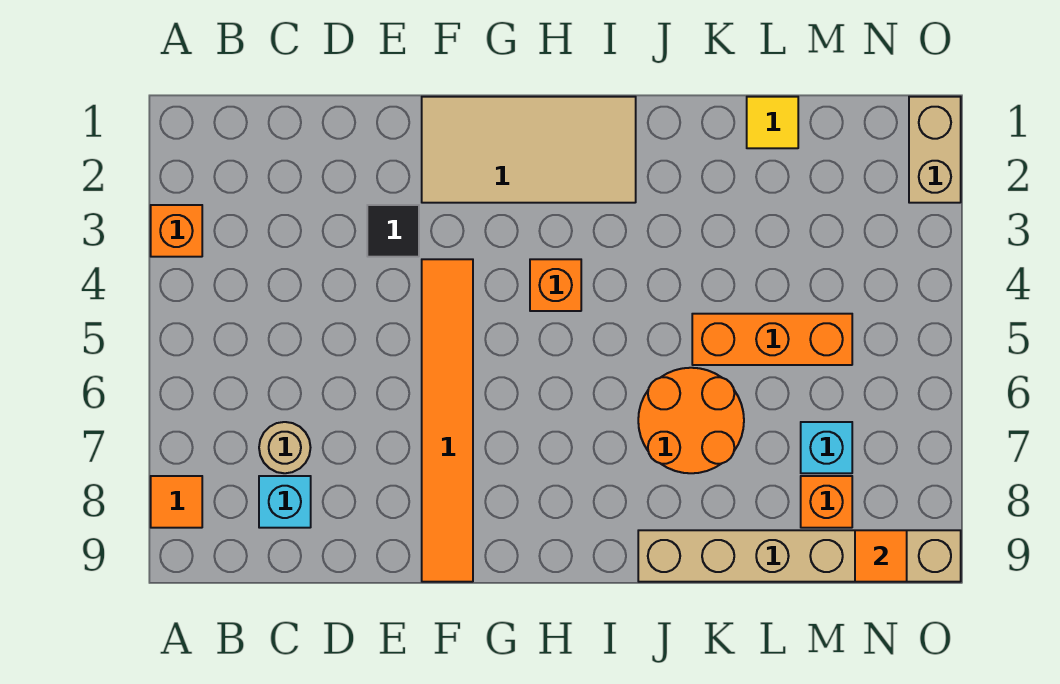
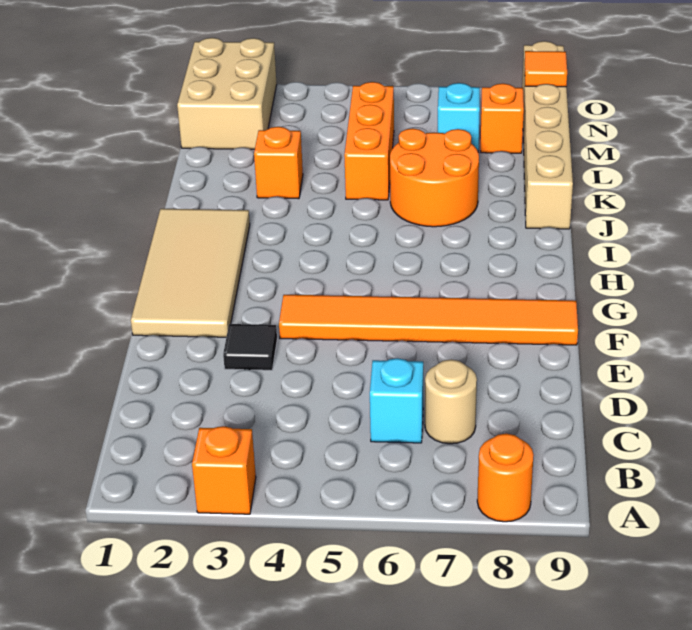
orange 1x1 tile [151,476,202,528] -> orange 1x1 round brick [477,434,533,522]
cyan 1x1 brick [259,476,311,528] -> cyan 1x1 brick moved to [370,358,423,443]
orange 1x1 brick [530,259,581,311] -> orange 1x1 brick moved to [254,127,303,199]
yellow 1x1 tile [747,97,798,148] -> none
tan 1x2 brick [909,97,961,203] -> tan 2x3 brick [177,38,277,149]

